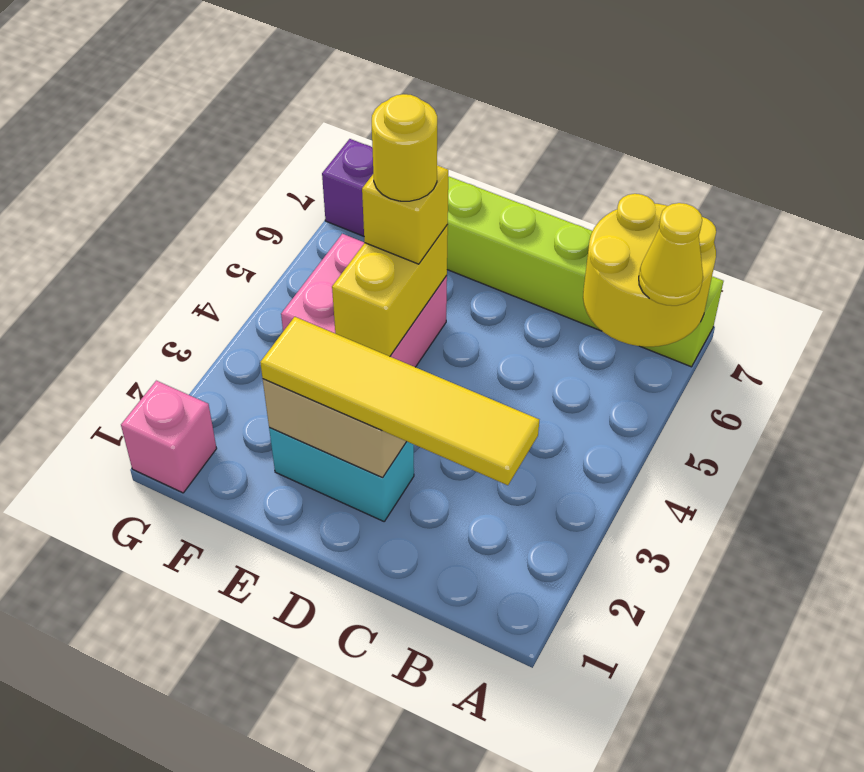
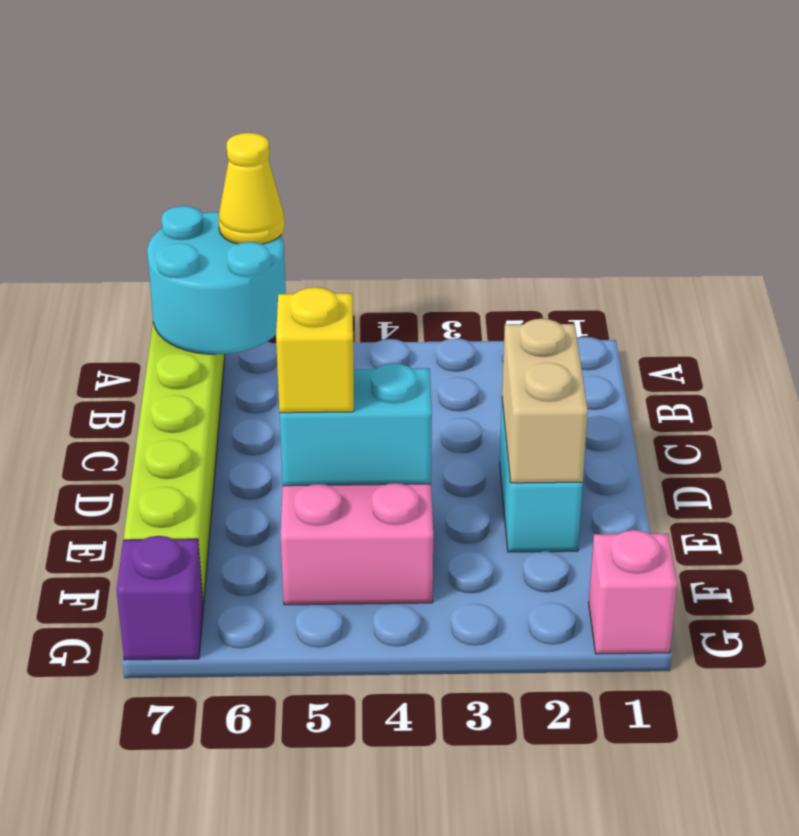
yellow 2x2 round brick [583,194,716,347] -> cyan 2x2 round brick [147,206,286,354]
yellow 1x4 tile [260,317,539,485] -> none
yellow 1x2 brick [332,225,448,356] -> cyan 1x2 brick [279,363,432,486]
yellow 1x1 round brick [372,94,437,201] -> none

